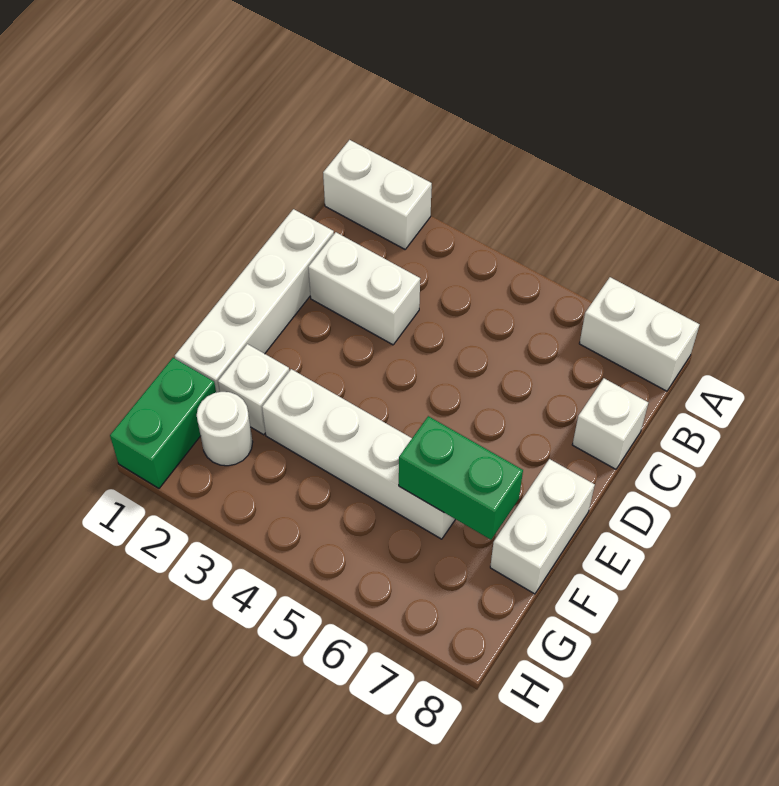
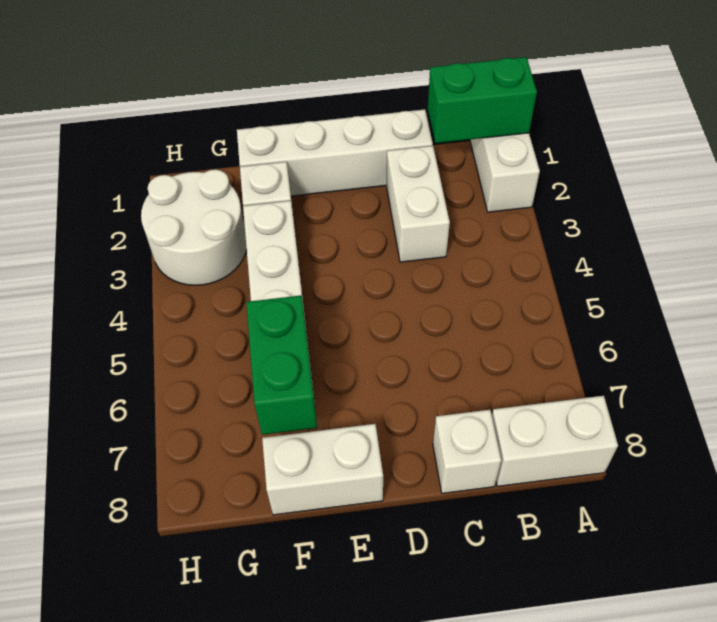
white 1x2 brick [579,277,700,391] -> white 1x2 brick turned to [492,396,618,486]
green 1x2 brick [110,358,216,488] -> green 1x2 brick moved to [428,57,537,143]
white 1x1 round brick [197,392,253,466] -> white 2x2 round brick [141,169,247,285]

